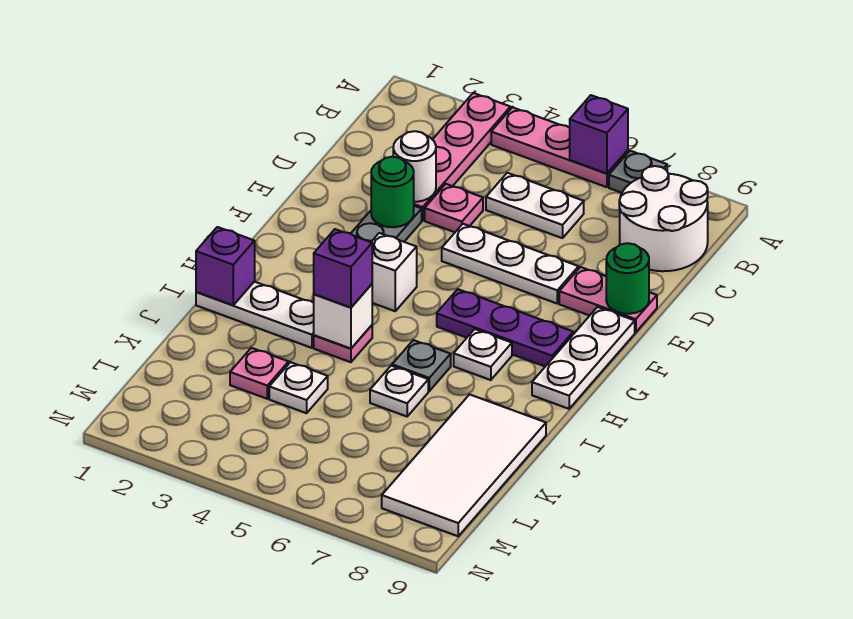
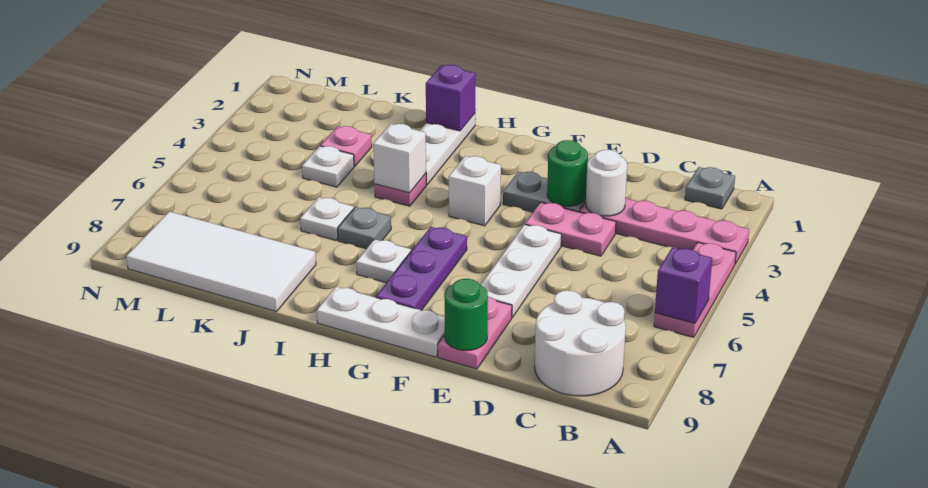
grey 1x1 plate [609,151,667,193] -> grey 1x1 plate moved to [685,167,735,209]
white 1x2 plate [486,173,584,238] -> none
pink 1x1 plate [425,184,483,232] -> pink 1x2 plate [525,202,616,256]
purple 1x1 brick [314,229,372,307] -> none

